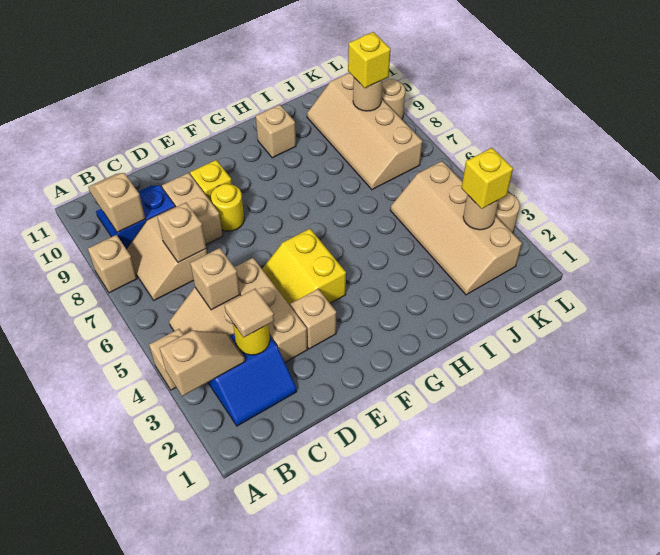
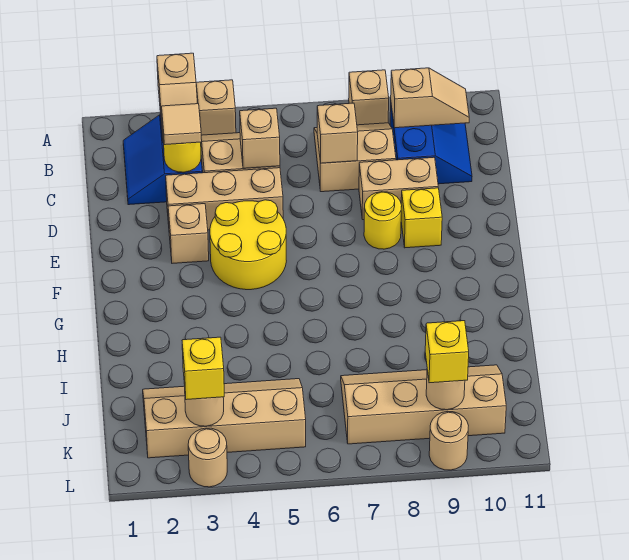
yellow 2x2 slope [262,229,346,305] -> yellow 2x2 round brick [210,200,286,290]
tan 1x1 brick [256,105,296,158] -> none

